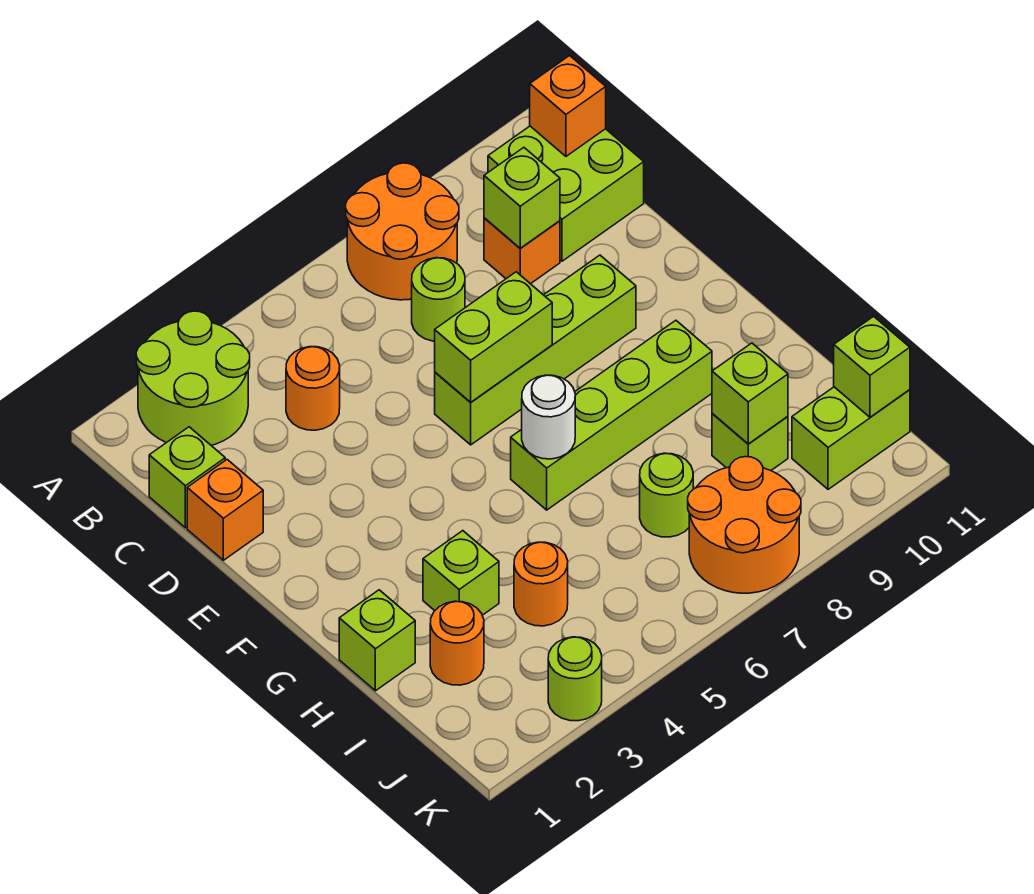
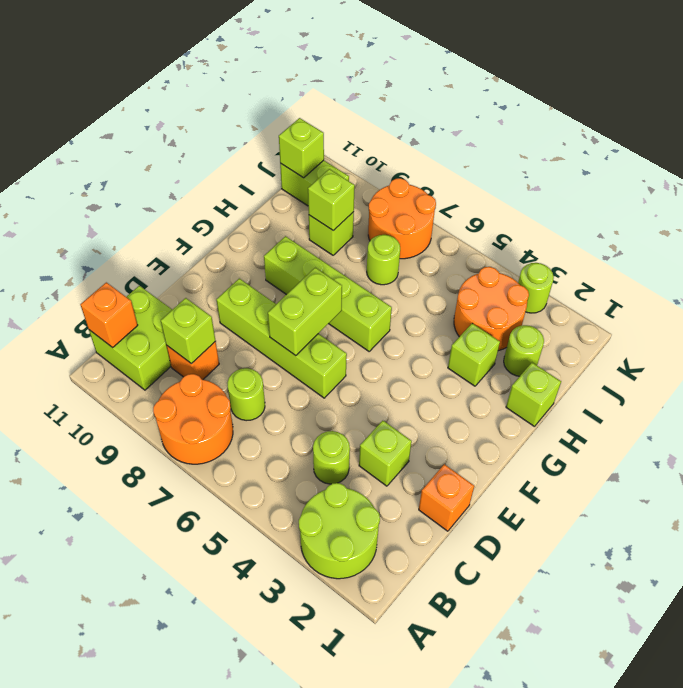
lime 1x1 brick [149,427,225,528] -> lime 1x1 brick moved to [359,421,412,486]
orange 1x1 round brick [286,347,340,430] -> lime 1x1 round brick [313,431,350,484]
lime 1x2 brick [435,272,552,402] -> lime 1x2 brick turned to [268,268,342,356]
white 1x1 round brick [522,375,575,459] -> none
orange 1x1 round brick [430,601,484,685] -> lime 1x1 round brick [504,325,544,376]
orange 1x1 round brick [514,542,568,626] -> orange 2x2 round brick [454,267,529,351]

